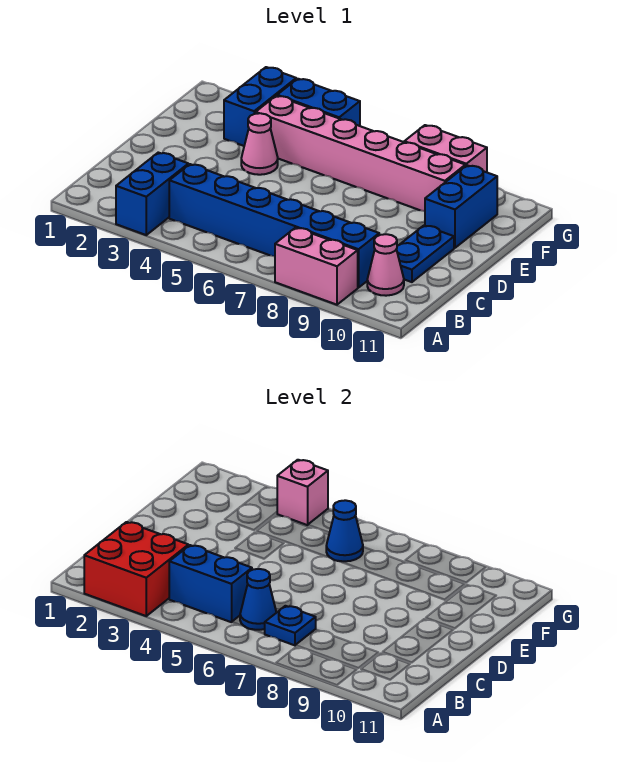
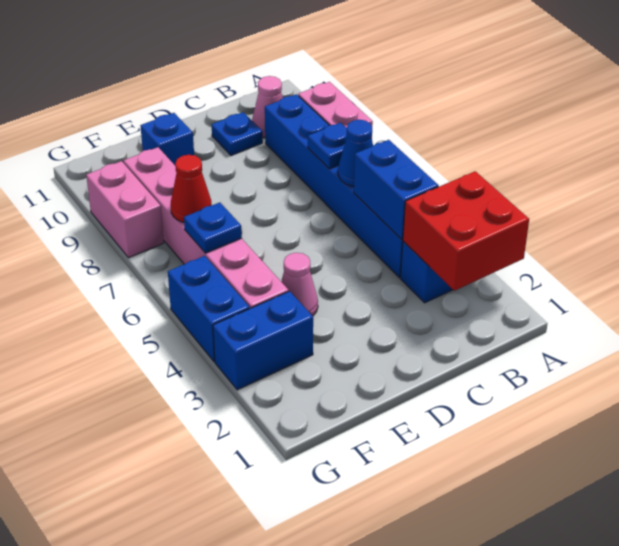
blue 1x2 plate [397,226,454,282] -> blue 1x1 plate [212,112,263,155]
blue 1x2 brick [425,165,497,248] -> blue 1x1 brick [140,113,194,165]
blue 1x1 cone [326,500,363,561] -> blue 1x1 plate [184,202,242,253]
none -> red 1x1 cone [171,155,212,222]
pink 1x1 brick [277,460,328,525] -> none

